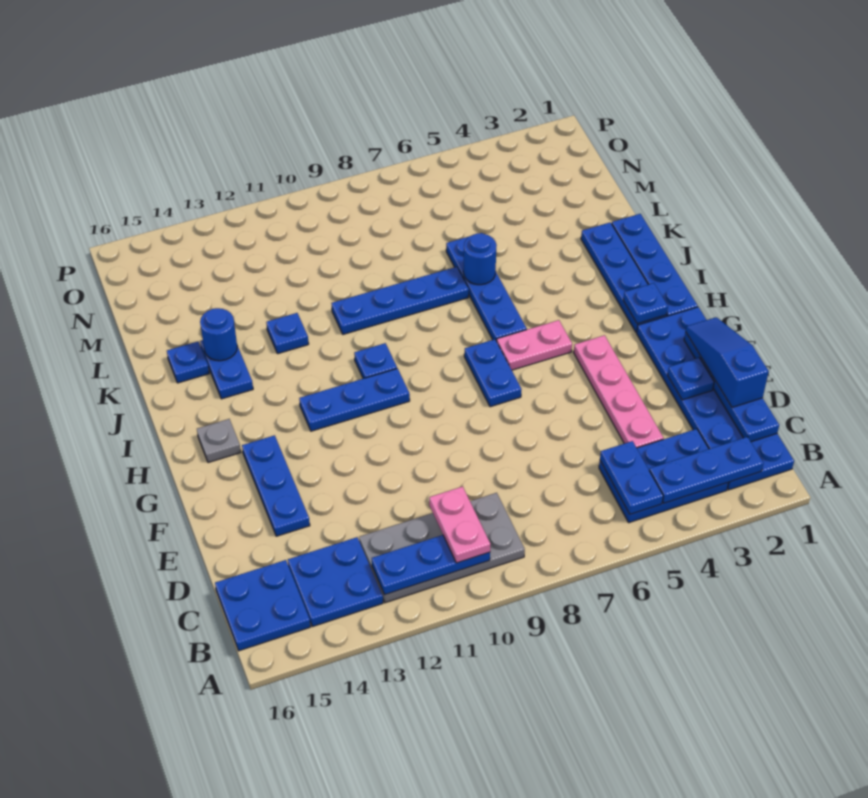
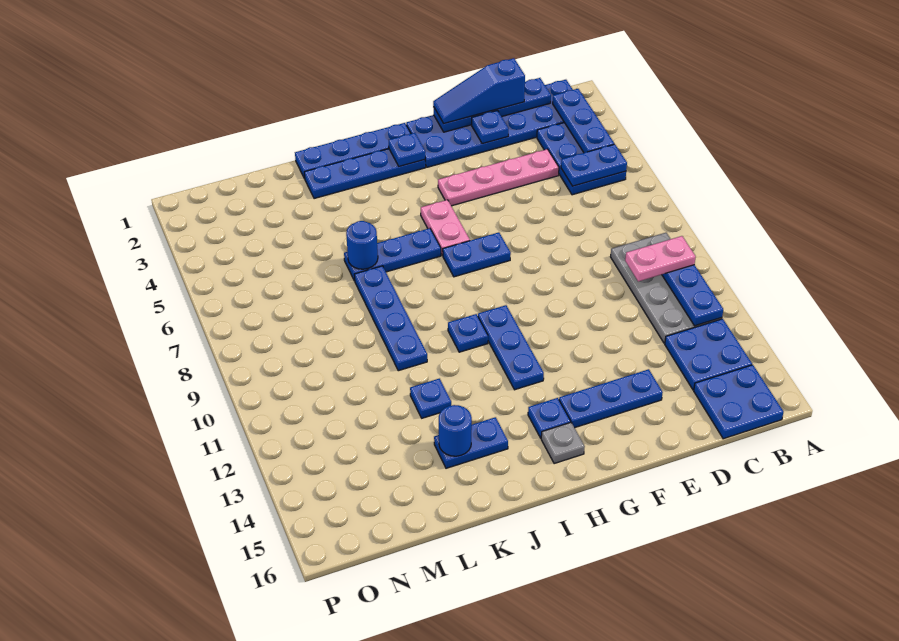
blue 1x4 plate [446,237,527,341] -> blue 1x3 plate [344,228,441,281]
blue 1x1 plate [167,342,209,383] -> blue 1x1 plate moved to [528,398,571,438]

